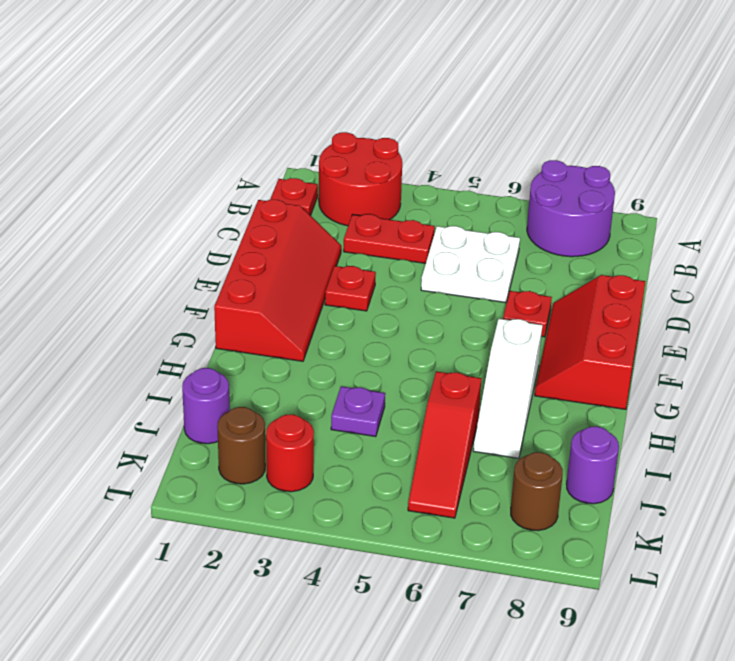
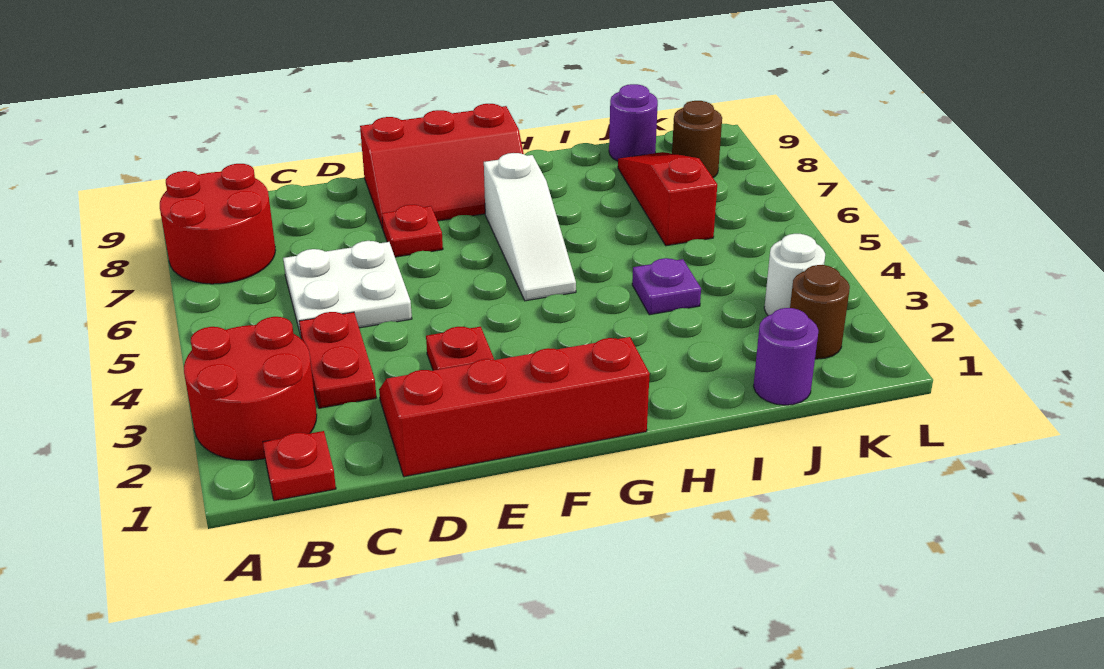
purple 2x2 round brick [527,160,615,257] -> red 2x2 round brick [160,164,276,284]
white 1x3 slope [473,319,543,458] -> white 1x3 slope turned to [484,153,576,301]
red 1x3 slope [408,371,481,518] -> red 1x3 slope turned to [618,152,717,246]
red 1x1 round brick [266,414,314,492] -> white 1x1 round brick [764,234,825,316]

